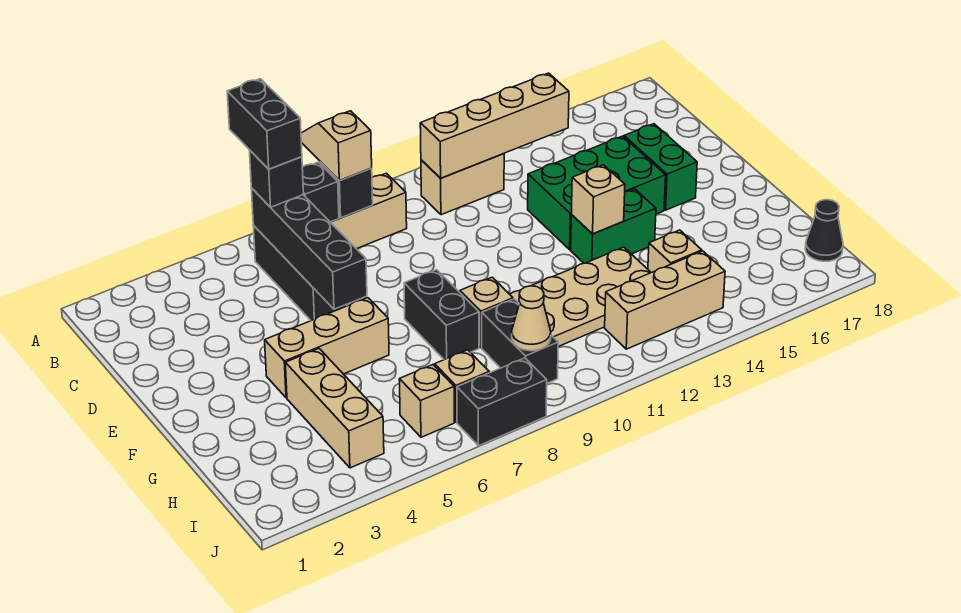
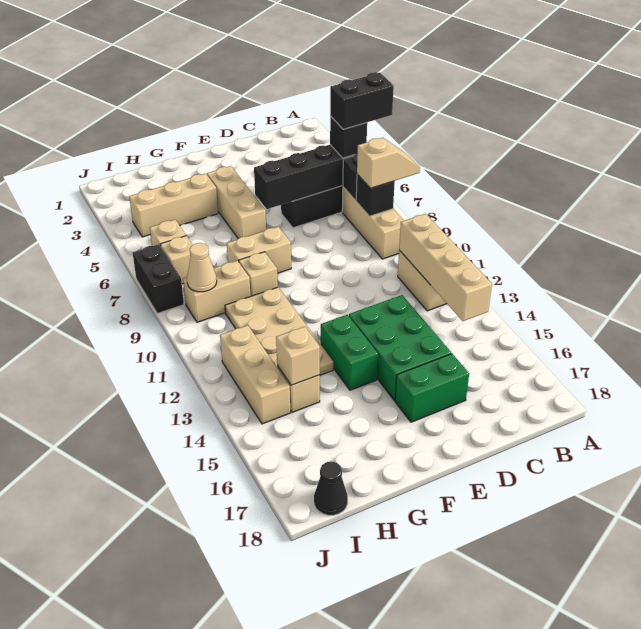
black 1x2 brick [404,270,479,360] -> tan 1x2 brick [227,227,291,273]
tan 1x1 brick [571,165,625,234] -> tan 1x1 brick moved to [276,327,320,385]
black 1x2 brick [482,299,558,383] -> tan 1x2 brick [183,261,251,322]

